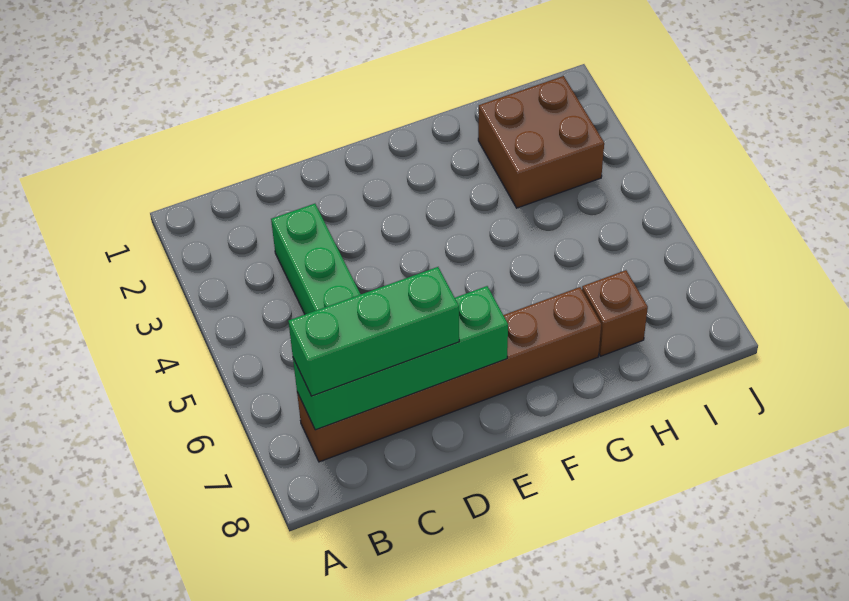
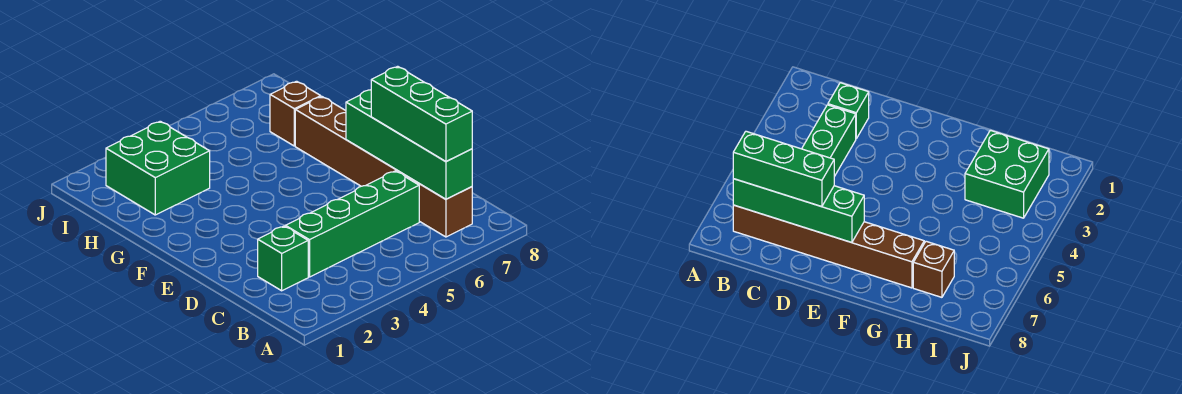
none -> green 1x1 brick [258,226,308,291]
brown 2x2 brick [478,76,604,208] -> green 2x2 brick [106,121,210,215]

